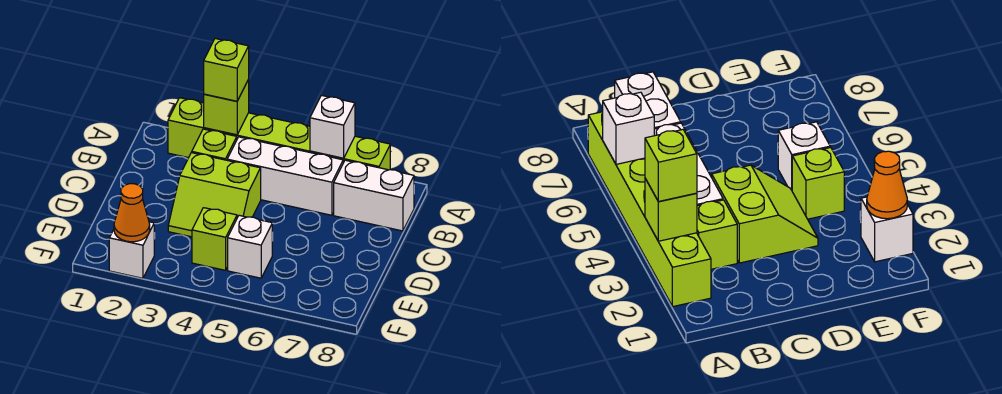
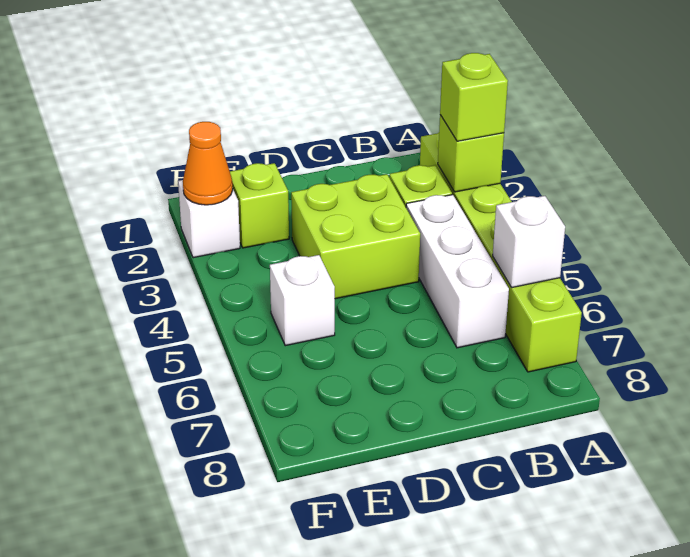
white 1x2 brick [334,160,414,231] -> none
lime 2x2 slope [168,153,261,237] -> lime 2x2 brick [291,174,420,299]
lime 1x1 brick [192,208,237,270] -> lime 1x1 brick moved to [230,163,289,248]

